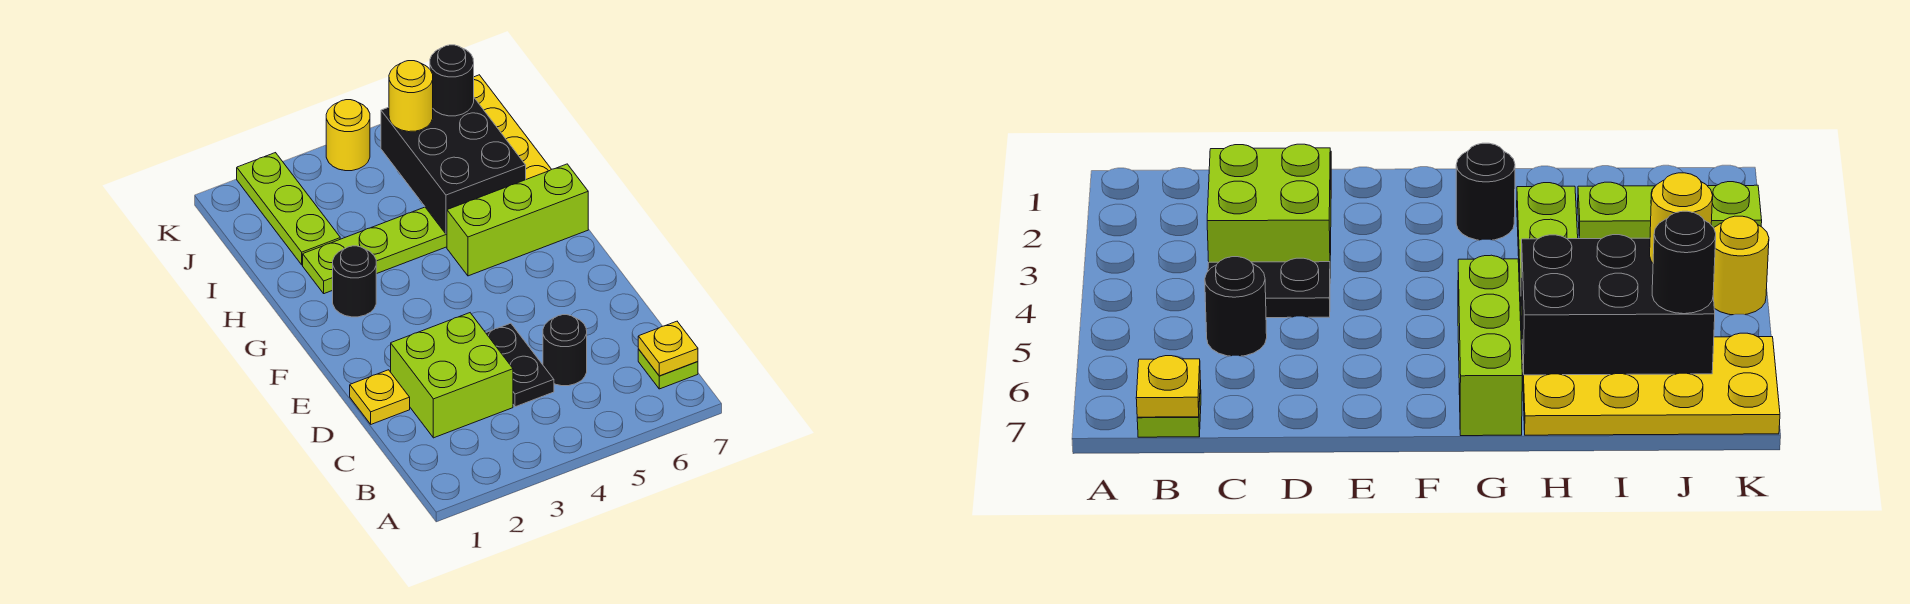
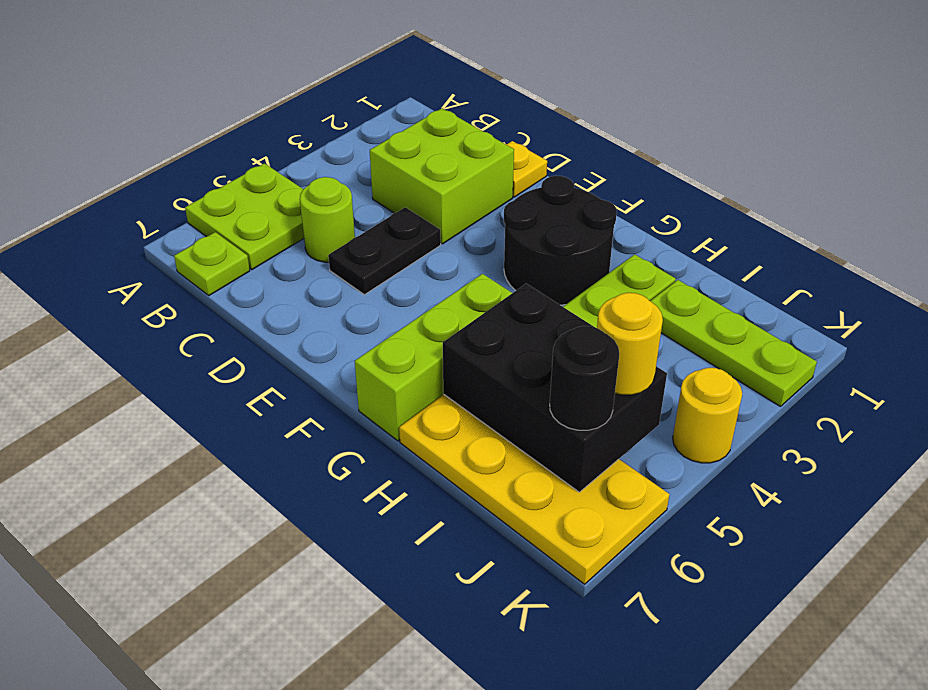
none -> lime 2x2 plate [185,163,304,270]
yellow 1x1 plate [638,321,698,376] -> none
black 1x2 plate [486,323,554,407] -> black 1x2 plate turned to [328,207,441,295]
black 1x1 round brick [543,315,587,386] -> lime 1x1 round brick [300,177,355,262]
black 1x1 round brick [333,246,376,317] -> black 2x2 round brick [504,176,617,305]

